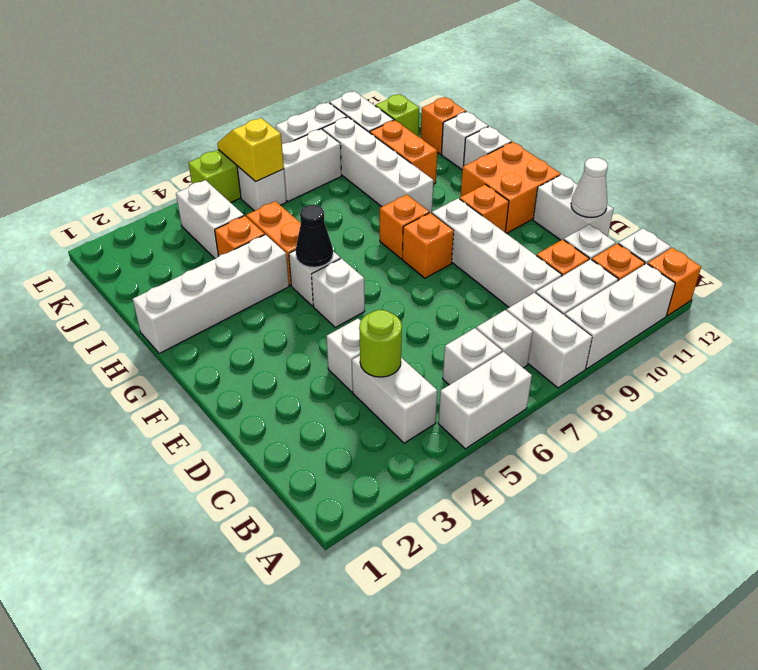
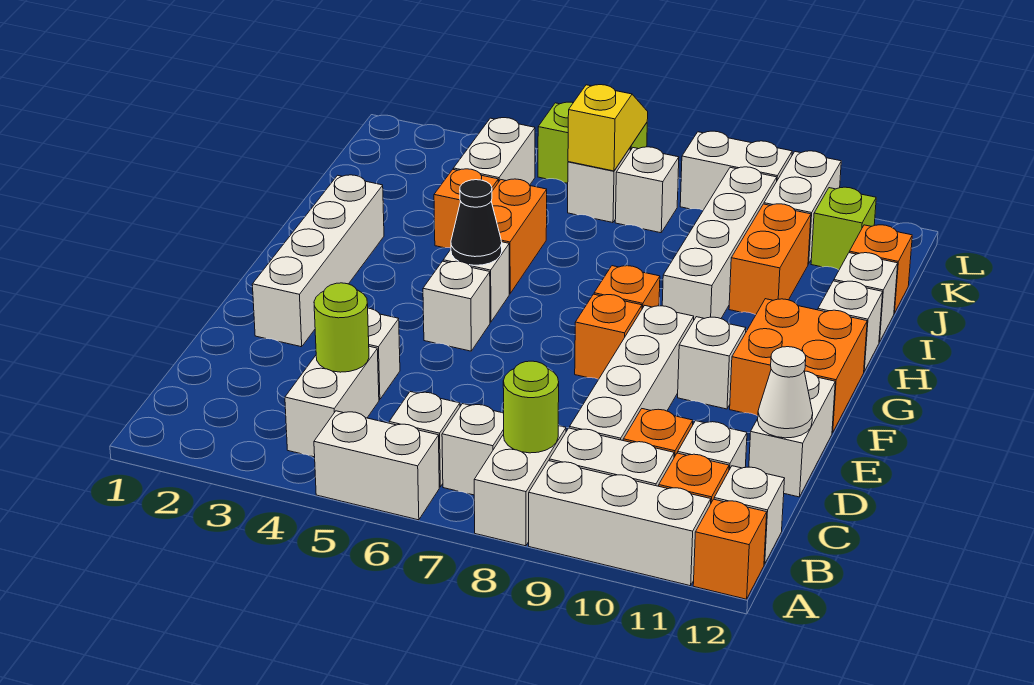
none -> lime 1x1 round brick [503,361,559,453]
orange 1x1 brick [460,184,509,232] -> white 1x1 brick [678,317,746,409]
white 1x4 brick [133,235,289,354] -> white 1x4 brick turned to [252,175,384,347]
white 1x2 brick [282,129,341,201] -> white 1x1 brick [615,147,679,233]

